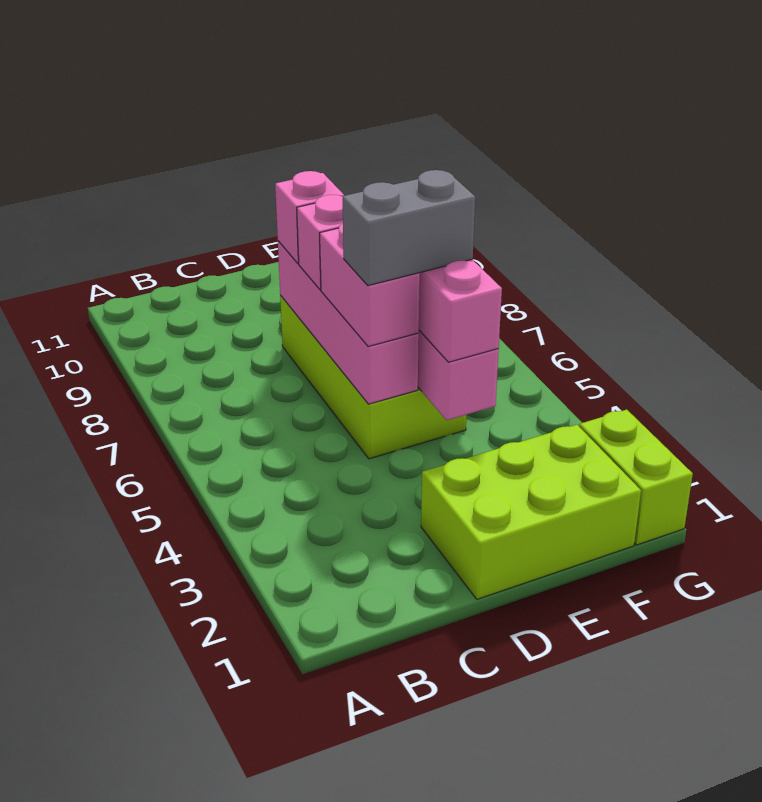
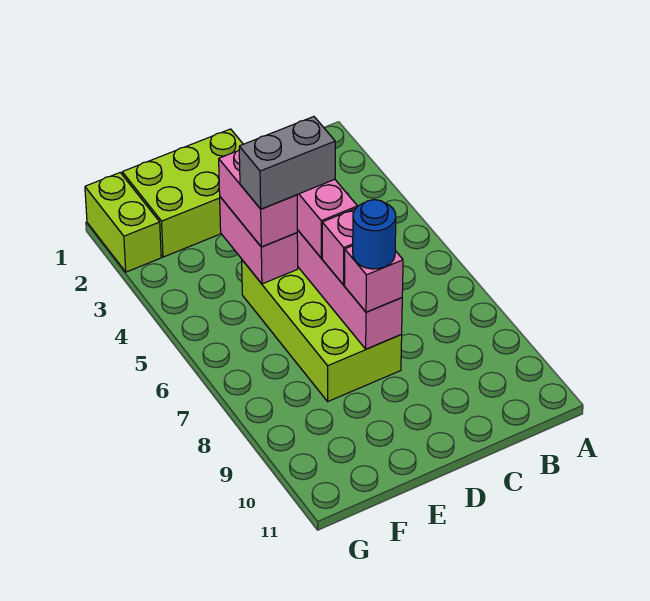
none -> blue 1x1 round brick [353,200,396,269]

